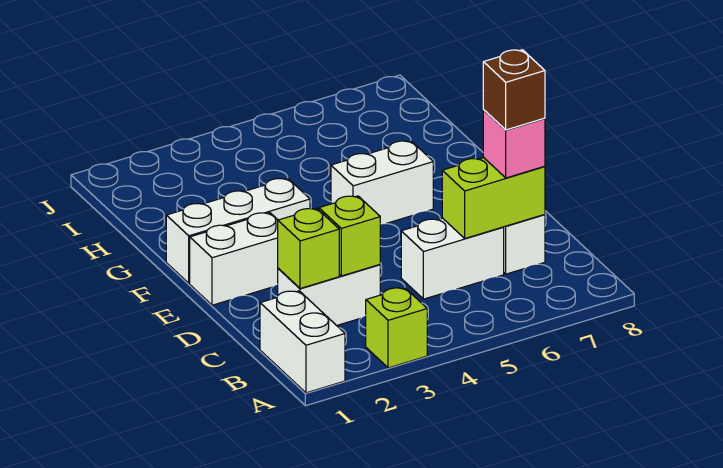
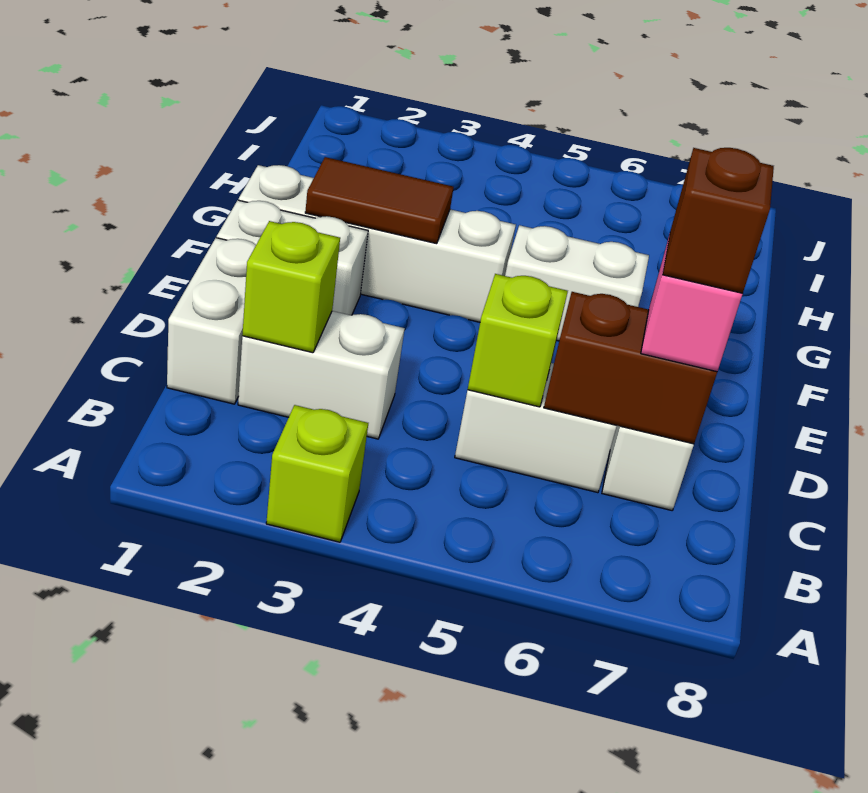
white 1x2 brick [260,291,345,393] -> white 1x2 brick moved to [167,238,256,404]
lime 1x1 brick [319,196,380,276] -> lime 1x1 brick moved to [468,274,568,407]
lime 1x2 brick [442,158,545,238] -> brown 1x2 brick [544,292,717,444]
white 1x3 brick [166,178,310,283] -> white 1x4 brick [239,165,516,322]
none -> brown 1x2 tile [305,157,454,244]

